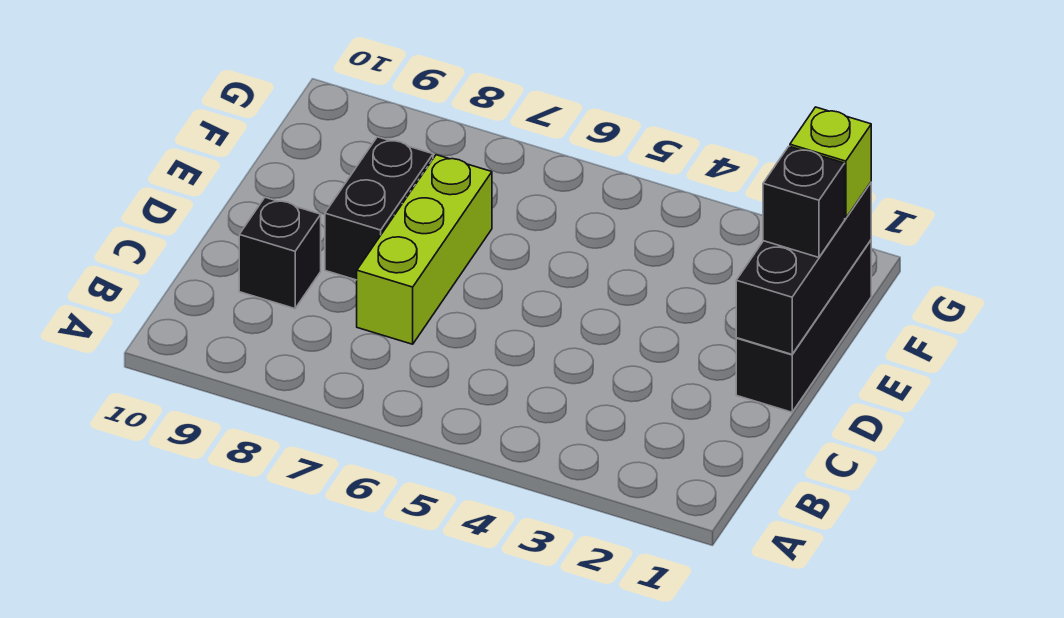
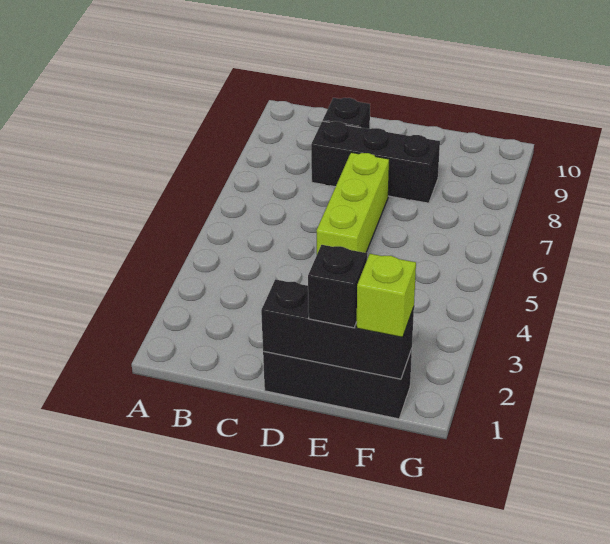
lime 1x3 brick [357,155,492,344] -> lime 1x3 brick turned to [316,152,389,253]
black 1x2 brick [325,137,433,280] -> black 1x3 brick [311,121,440,203]

